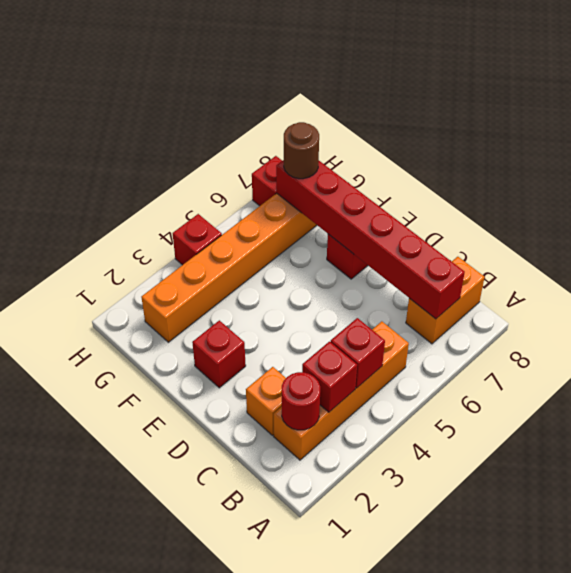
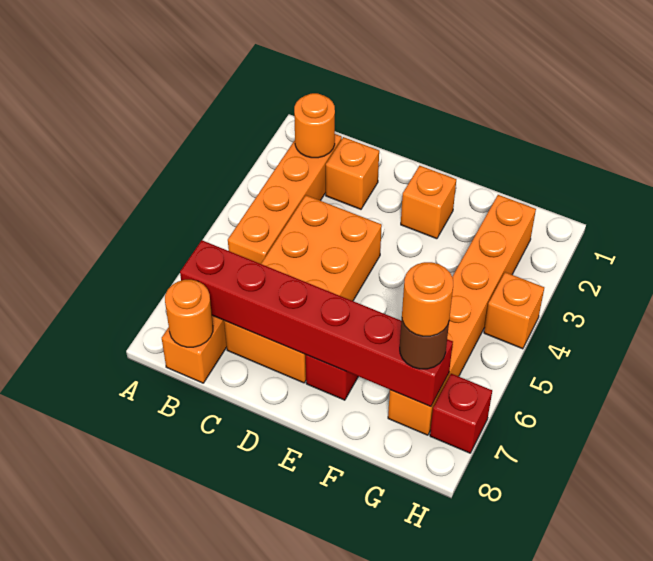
red 1x1 round brick [282,372,320,430] -> orange 1x1 round brick [294,93,335,158]
red 1x1 brick [302,342,357,412] -> none
red 1x1 brick [331,318,385,388] -> none
none -> orange 1x1 round brick [165,280,213,347]
none -> orange 2x4 brick [224,195,382,383]
red 1x1 brick [192,320,246,388] -> orange 1x1 brick [401,166,456,239]
none -> orange 1x1 round brick [402,262,453,336]
red 1x1 brick [173,214,222,265] -> orange 1x1 brick [484,272,544,349]

